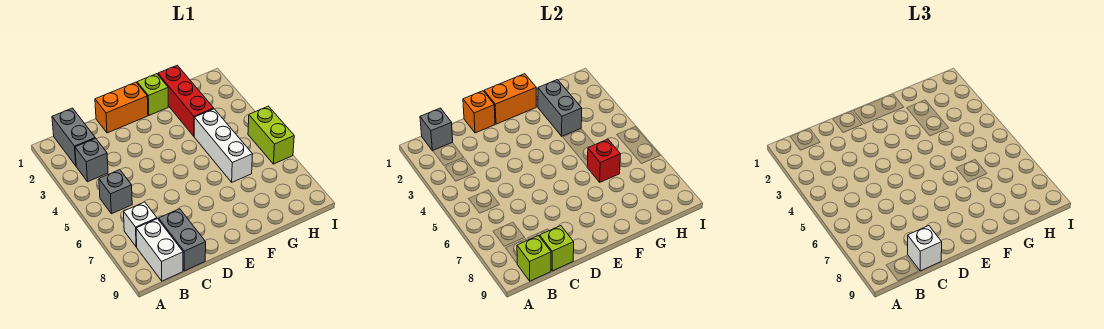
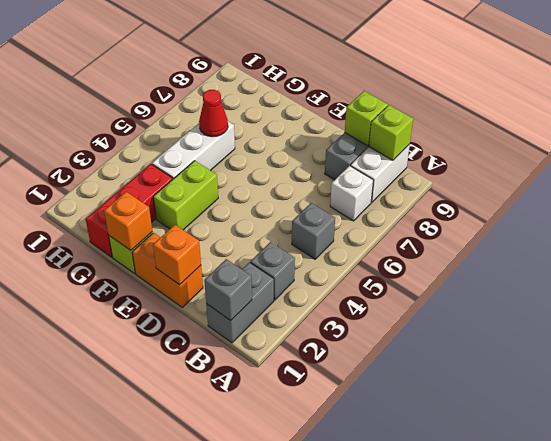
white 1x1 brick [908,226,942,271] -> none
orange 1x2 brick [484,74,536,124] -> orange 1x1 brick [104,192,152,250]
grey 1x2 brick [538,80,582,136] -> none
red 1x1 brick [587,139,620,182] -> red 1x1 cone [199,90,228,137]
lime 1x2 brick [248,106,294,164] -> lime 1x2 brick moved to [153,161,218,230]

